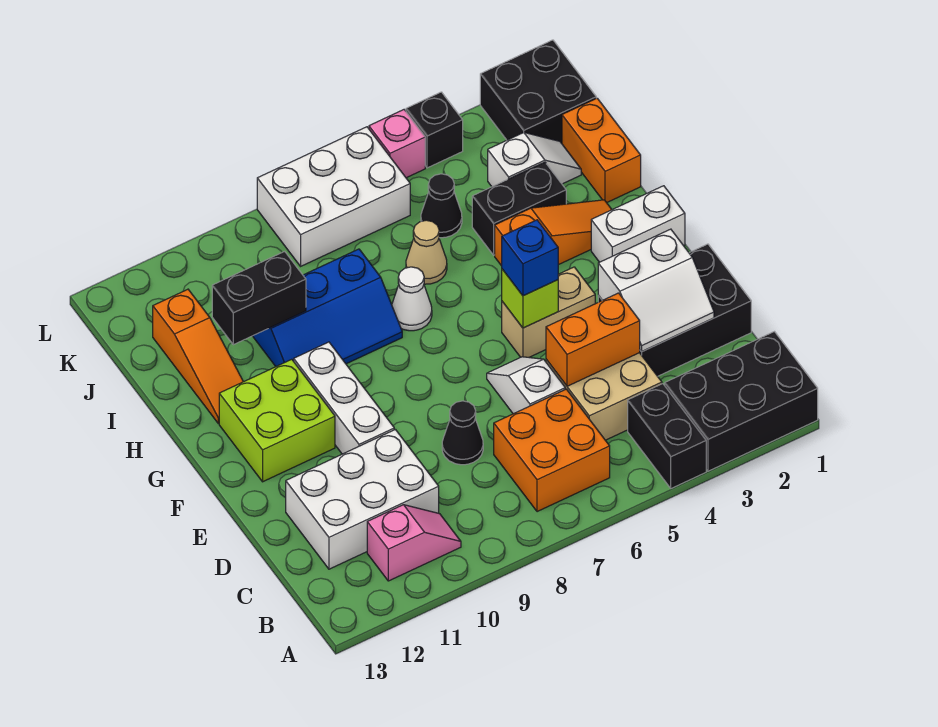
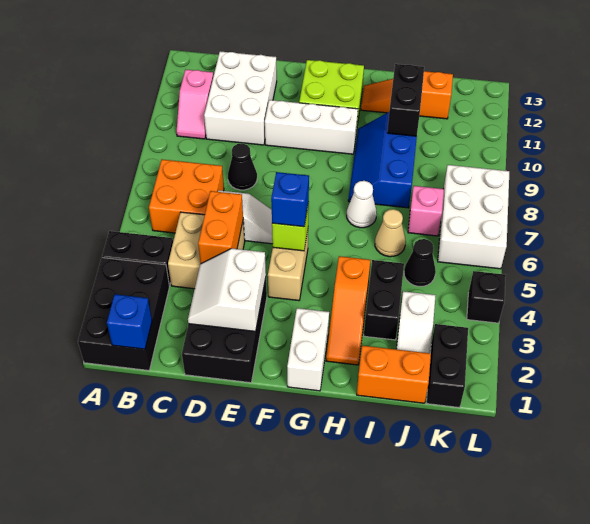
none -> blue 1x1 brick [107,294,152,349]
black 2x2 brick [480,40,596,143] -> black 1x2 brick [427,324,468,408]
pink 1x1 brick [369,110,425,178] -> pink 1x1 brick moved to [408,186,444,236]

